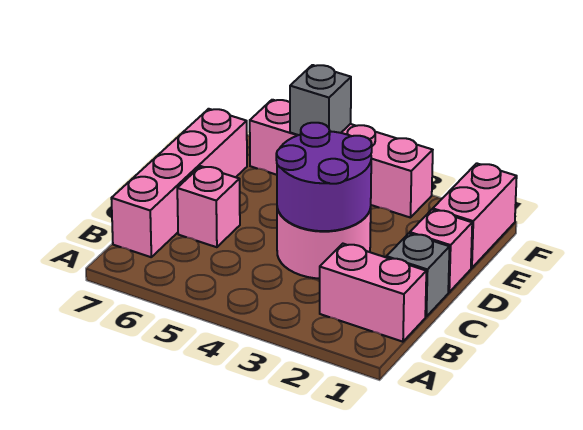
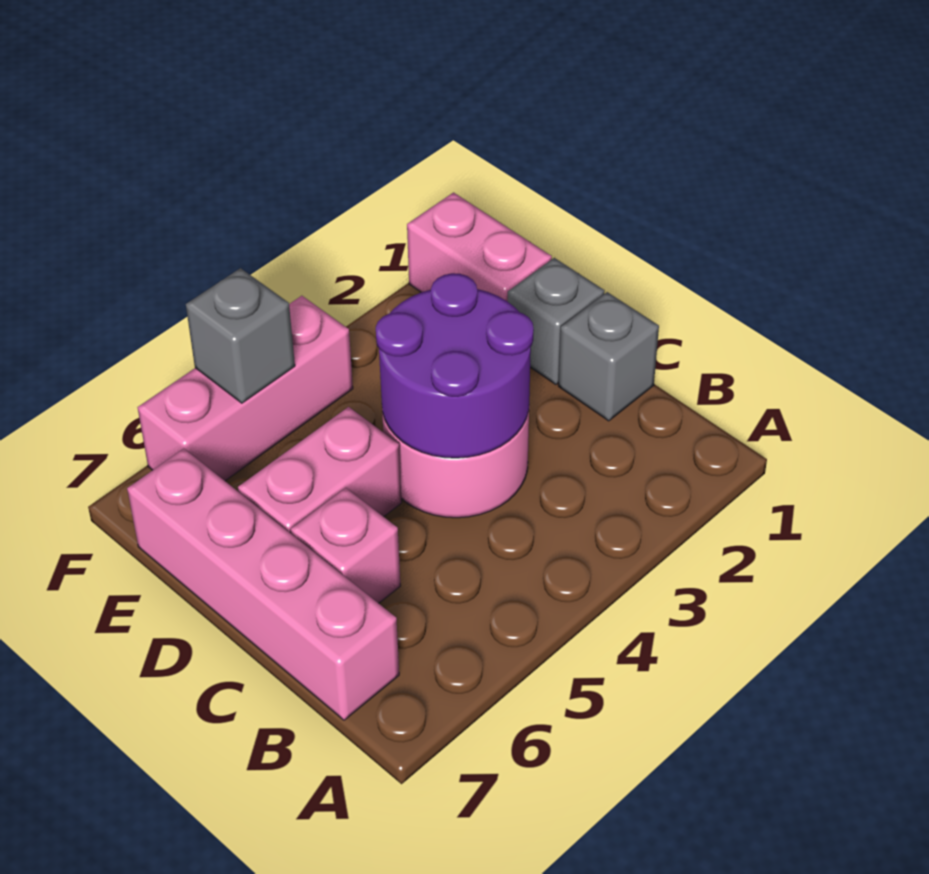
pink 1x2 brick [320,244,426,342] -> pink 1x2 brick moved to [238,407,402,533]
pink 1x1 brick [410,210,472,292] -> grey 1x1 brick [508,258,605,385]
pink 1x4 brick [250,100,433,218] -> pink 1x3 brick [138,296,353,481]

